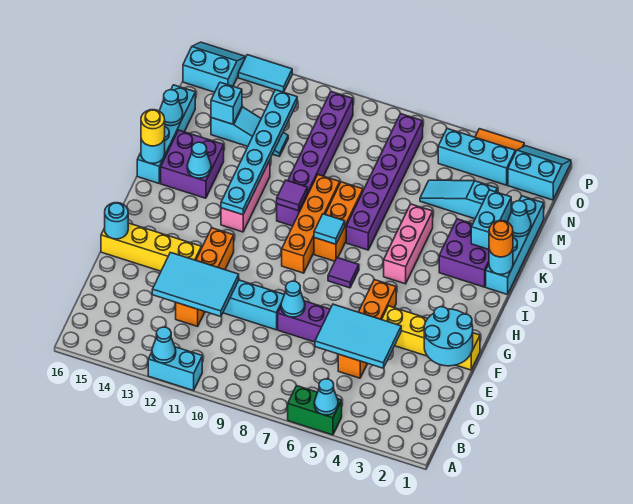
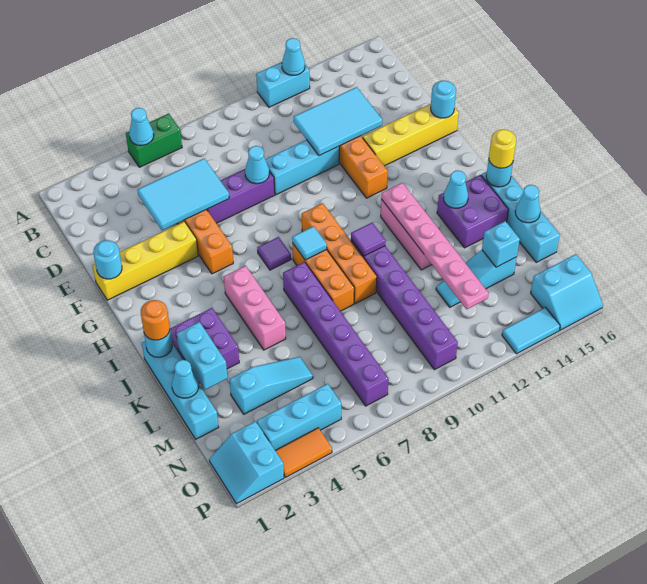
cyan 2x2 round brick [424,307,473,366] -> cyan 1x1 round brick [93,240,122,279]
cyan 1x6 plate [221,90,297,215] -> pink 1x6 plate [381,183,489,309]
cyan 2x2 slope [508,146,571,200] -> cyan 2x2 slope turned to [209,421,284,504]

